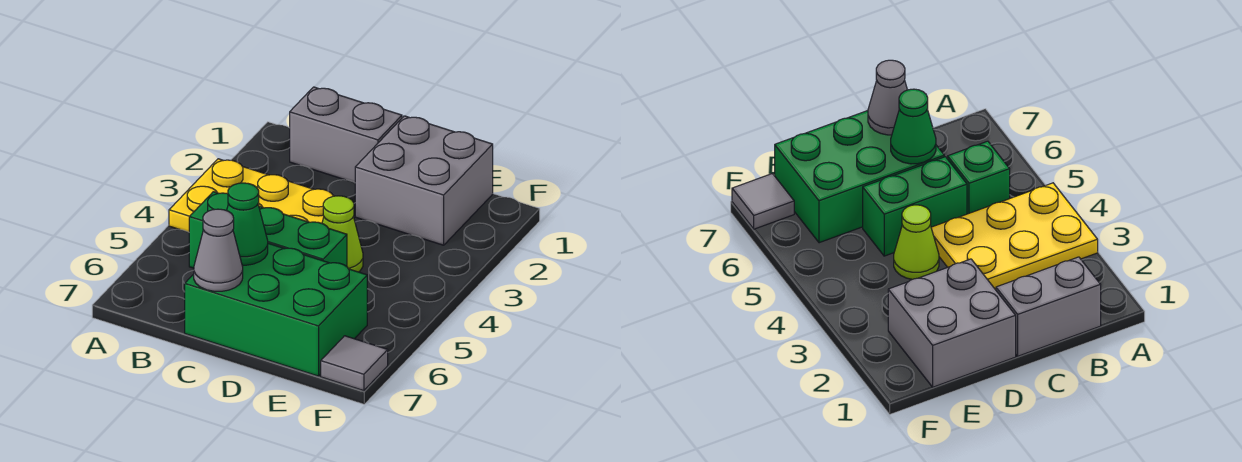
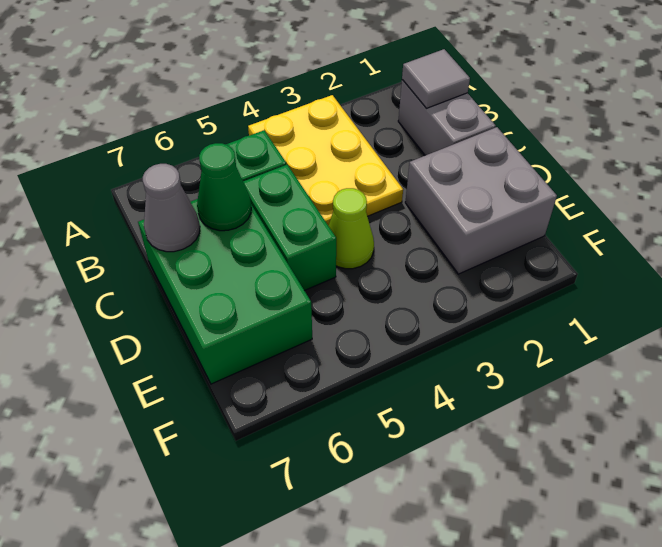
grey 1x1 tile [321,336,388,391] -> grey 1x1 tile moved to [402,49,470,108]

